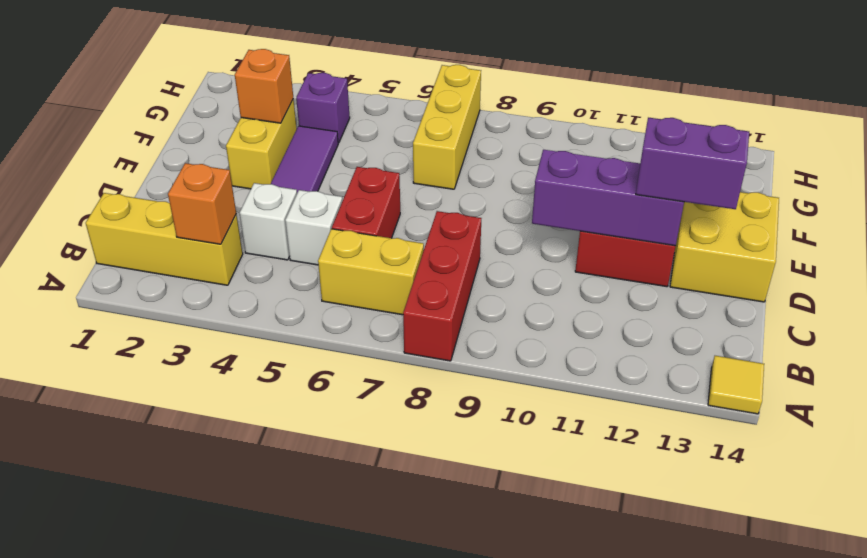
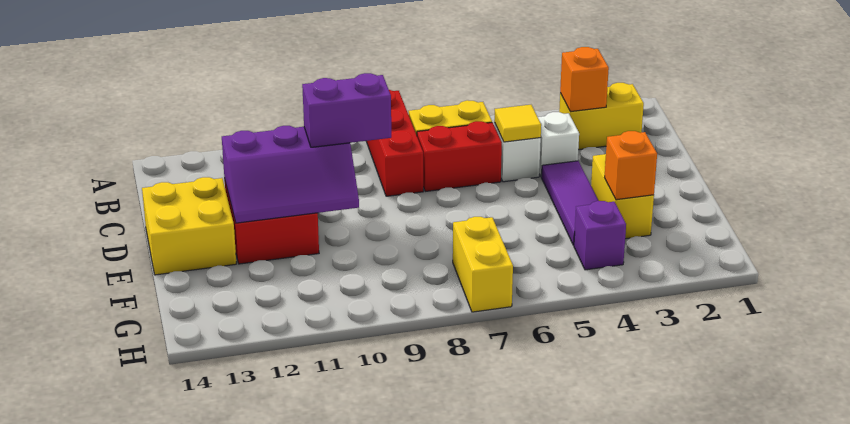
yellow 1x1 tile [708,356,764,414] -> yellow 1x1 tile moved to [494,105,541,142]
yellow 1x3 brick [86,193,243,285] -> yellow 1x2 brick [559,83,644,150]
red 1x2 brick [332,167,400,238] -> red 1x2 brick turned to [417,121,502,191]
purple 1x2 brick [636,118,749,209] -> purple 1x2 brick moved to [302,73,391,147]
yellow 1x3 brick [413,65,481,189] -> yellow 1x2 brick [453,217,513,312]

